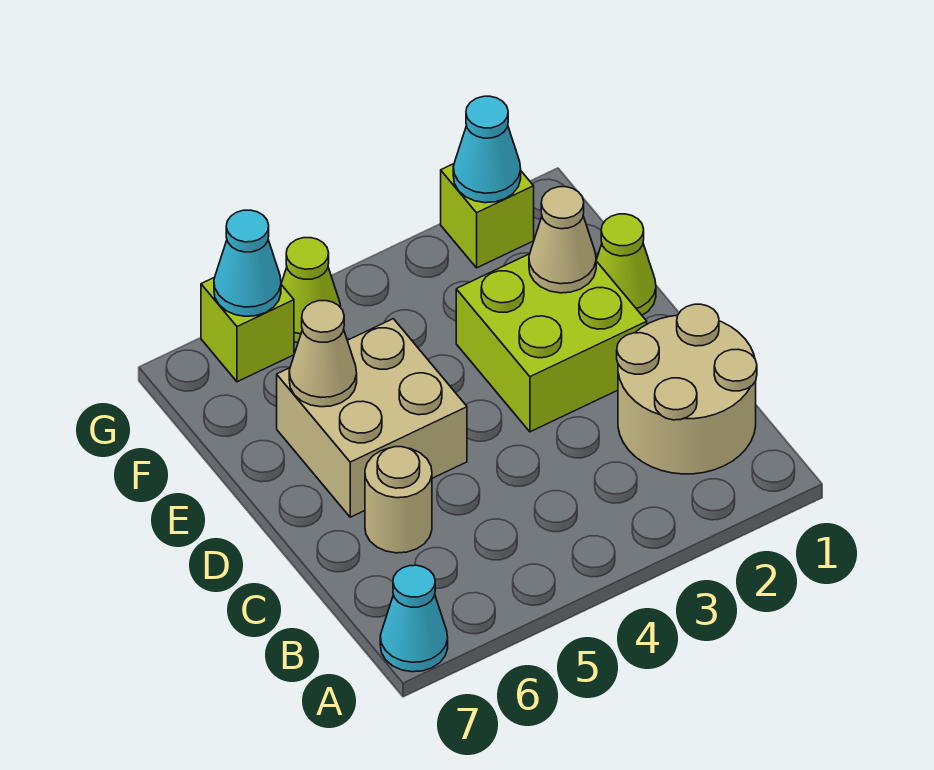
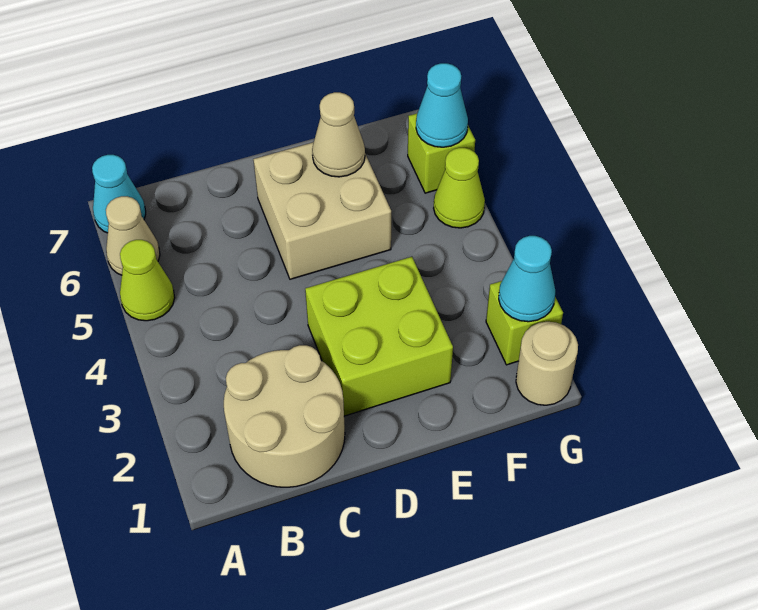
tan 1x1 round brick [365,447,432,553] -> tan 1x1 round brick moved to [516,322,578,405]
lime 1x1 cone [596,214,656,315] -> lime 1x1 cone moved to [120,240,175,321]
tan 1x1 cone [529,187,596,293] -> tan 1x1 cone moved to [106,196,160,275]

